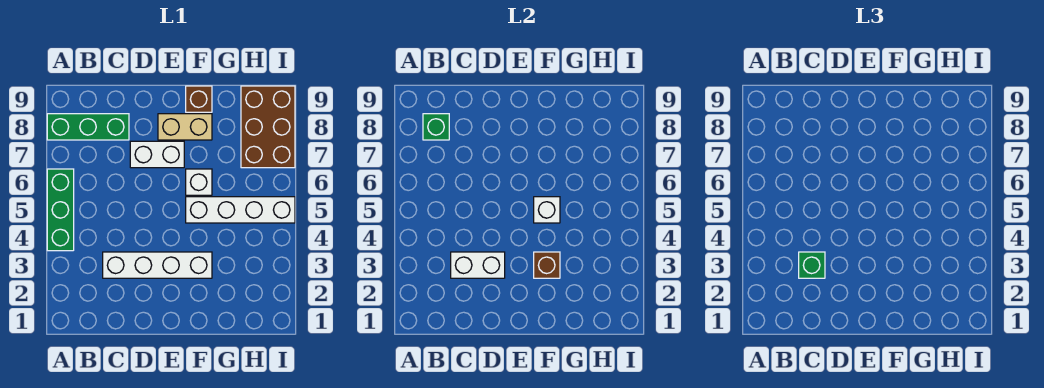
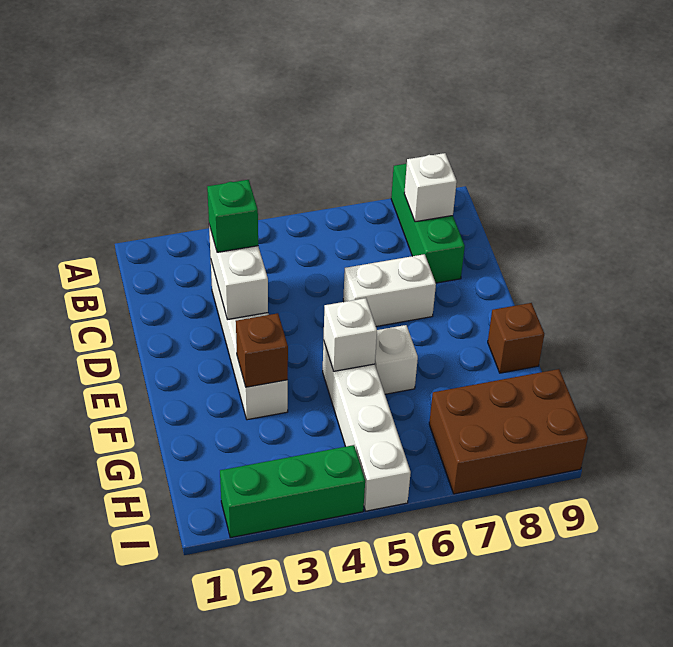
green 1x3 brick [47,169,74,251] -> green 1x3 brick moved to [220,445,365,538]
green 1x1 brick [423,114,449,140] -> white 1x1 brick [404,153,457,222]
white 1x2 brick [130,141,184,168] -> white 1x2 brick turned to [343,254,436,326]
tan 1x2 brick [158,114,212,140] -> none

